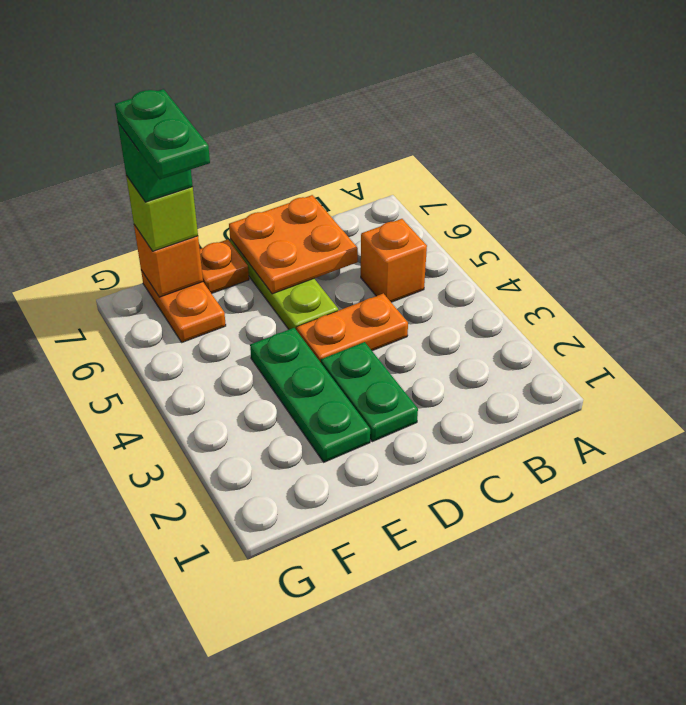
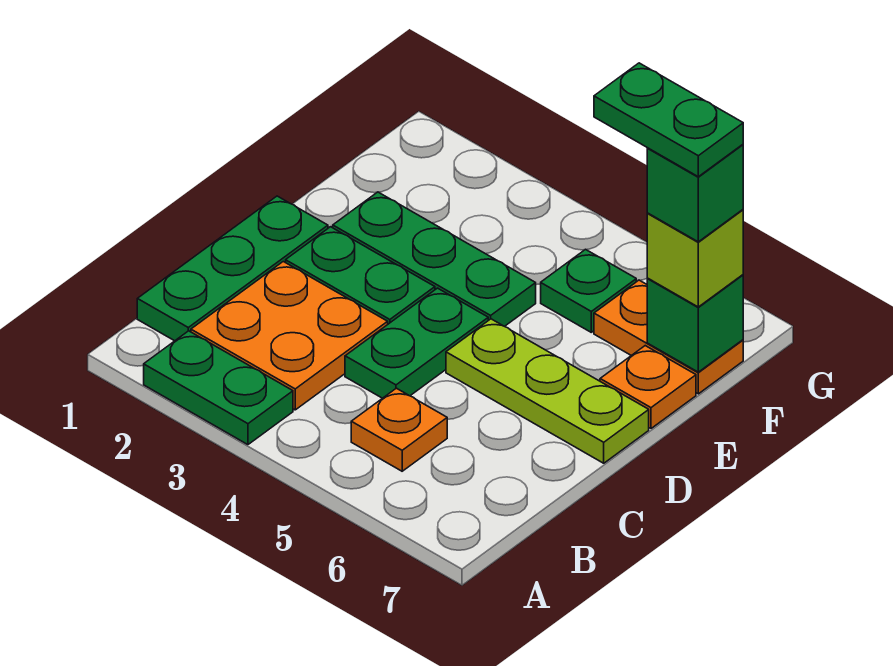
none -> green 1x2 plate [144,331,293,445]
none -> green 1x3 plate [137,196,328,341]
orange 1x1 brick [361,219,427,302] -> orange 1x1 plate [351,388,447,471]
orange 1x2 plate [297,293,408,362] -> green 1x2 plate [345,288,488,398]
orange 2x2 plate [229,195,358,294] -> orange 2x2 plate moved to [191,262,388,410]
none -> green 1x1 plate [541,249,636,332]
orange 1x1 brick [134,225,203,297] -> green 1x1 brick [647,275,743,372]

